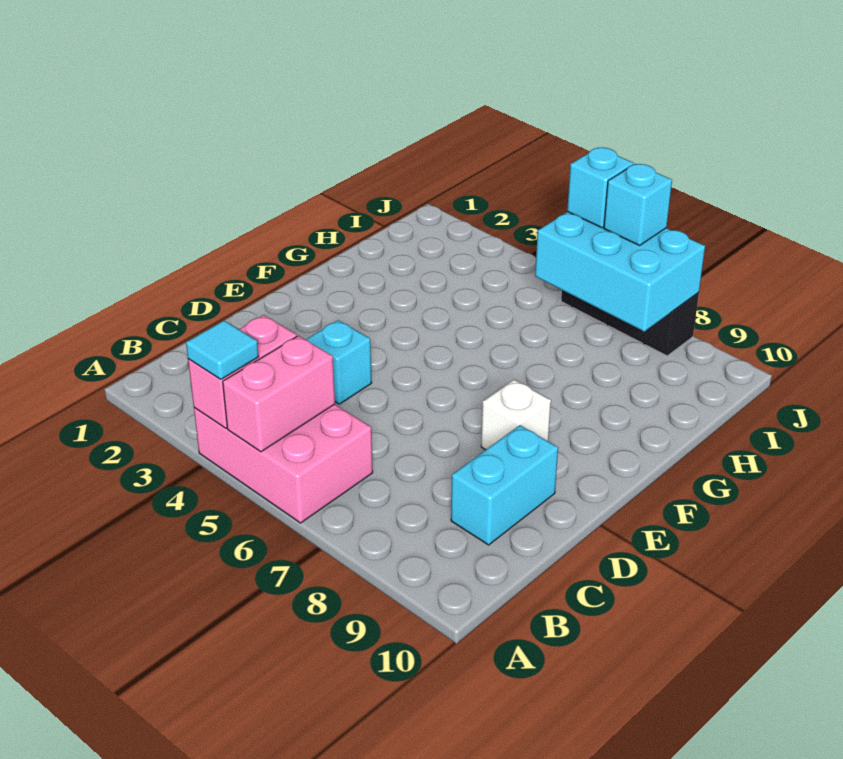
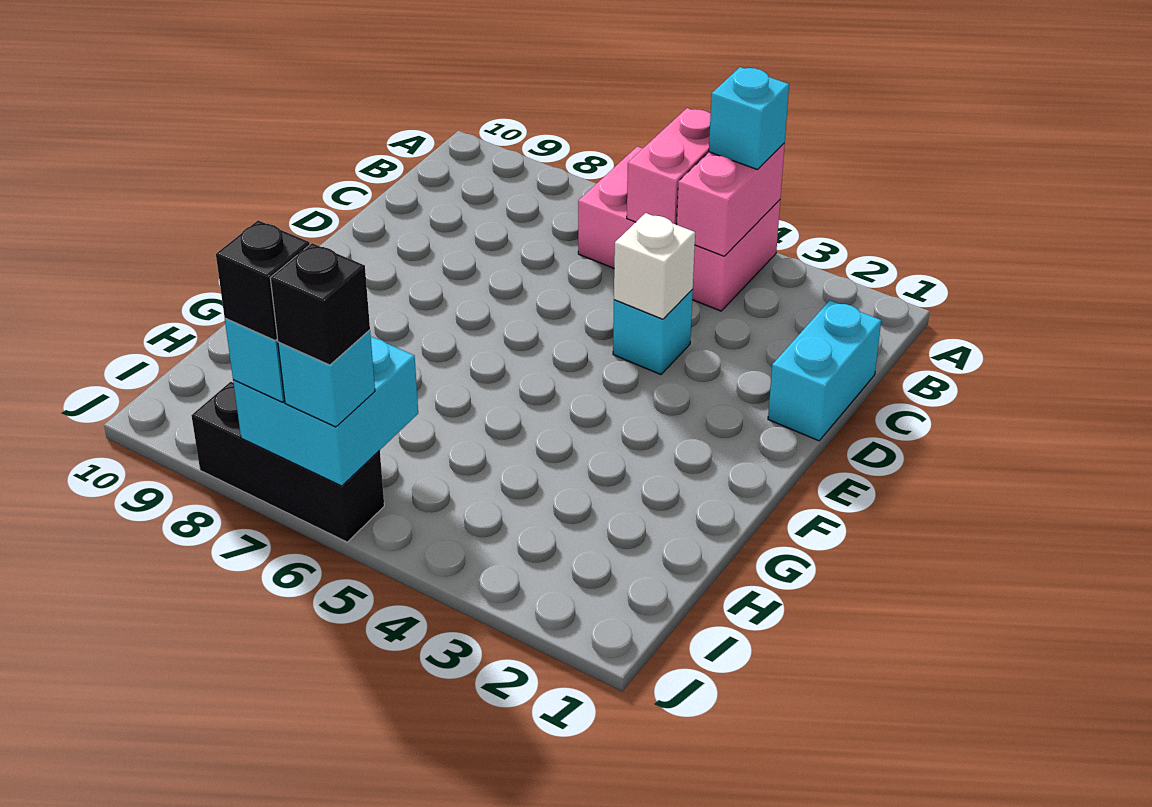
cyan 1x1 tile [186,321,259,379] -> cyan 1x1 brick [709,67,789,170]
cyan 1x2 brick [451,425,558,545] -> cyan 1x2 brick moved to [768,300,881,441]
white 1x1 brick [481,380,551,450] -> white 1x1 brick moved to [614,213,695,319]
cyan 2x3 brick [535,212,705,331] -> cyan 2x2 brick [233,337,418,486]
none -> black 1x1 brick [270,243,370,365]
none -> black 1x1 brick [216,220,310,340]

